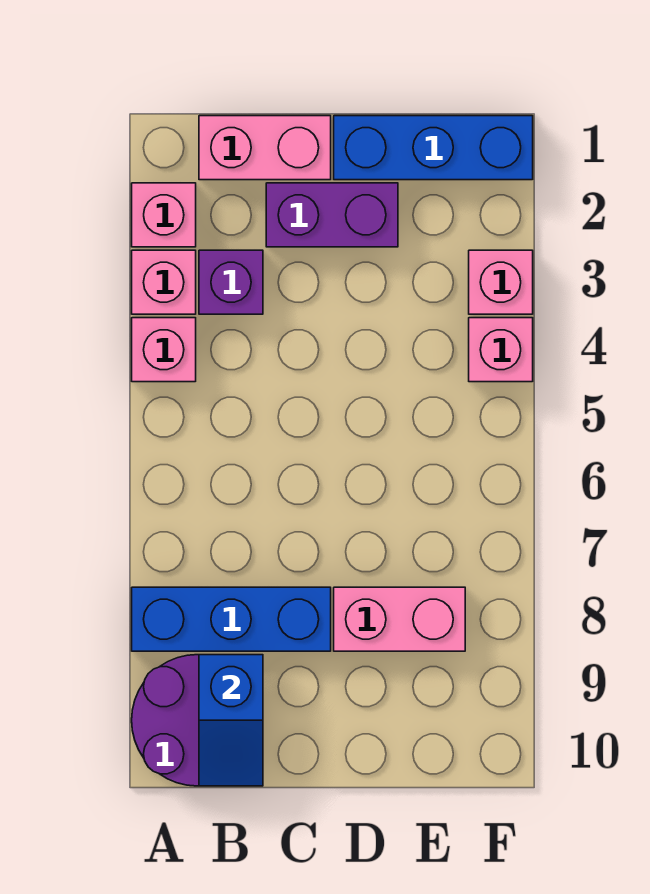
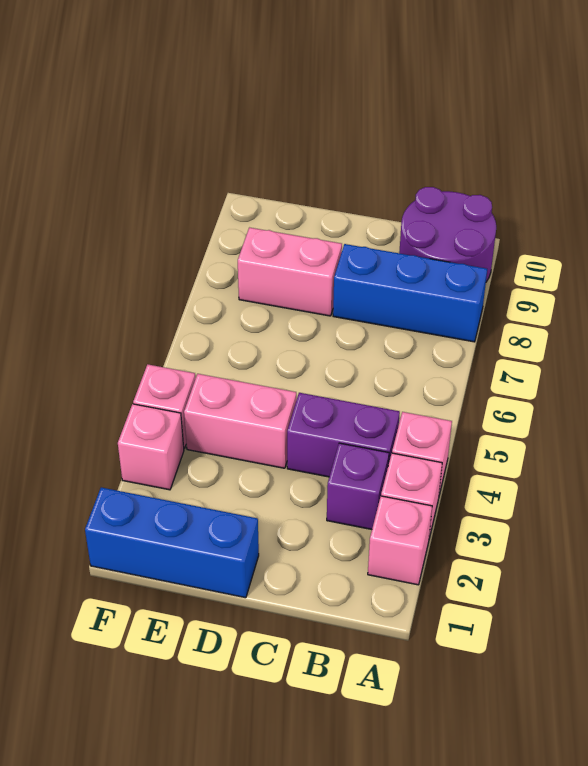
pink 1x2 brick [199,116,331,180] -> pink 1x2 brick moved to [184,374,296,468]
blue 1x2 slope [199,655,263,786] -> none
purple 1x2 brick [266,183,398,247] -> purple 1x2 brick moved to [287,393,400,477]

